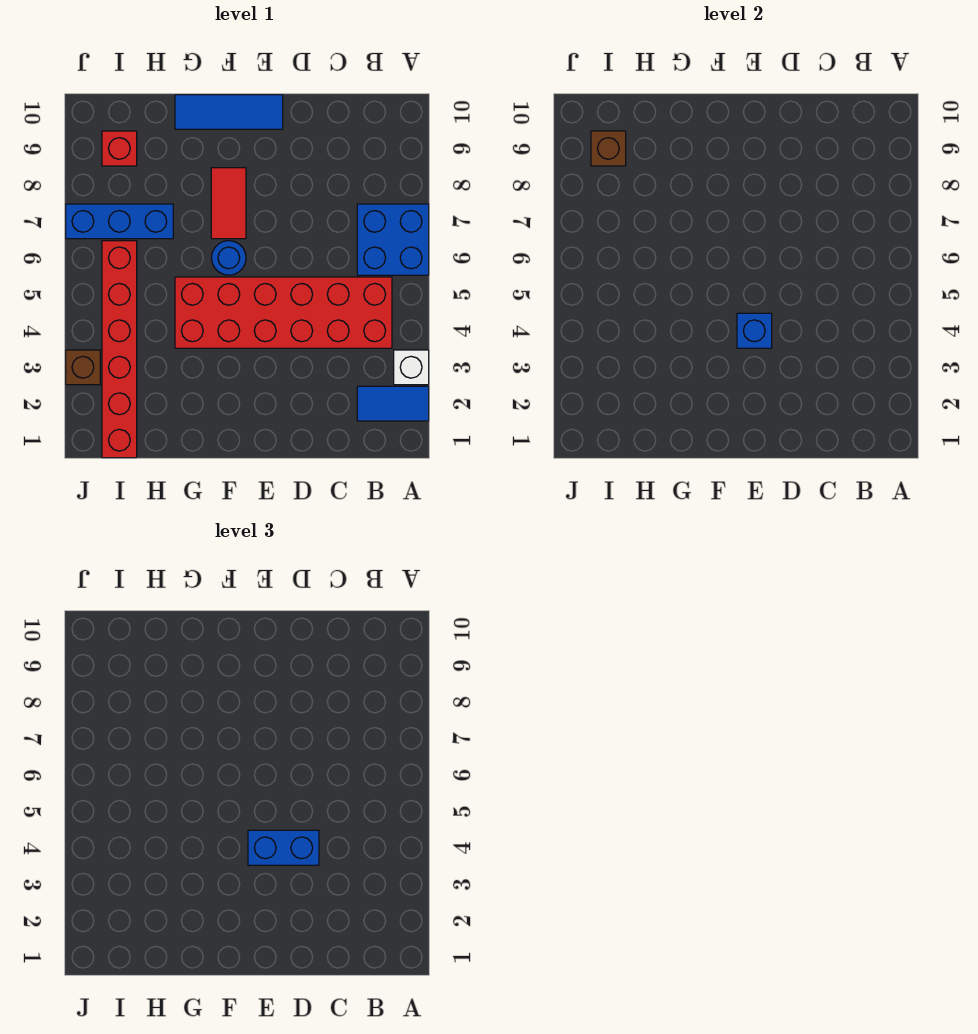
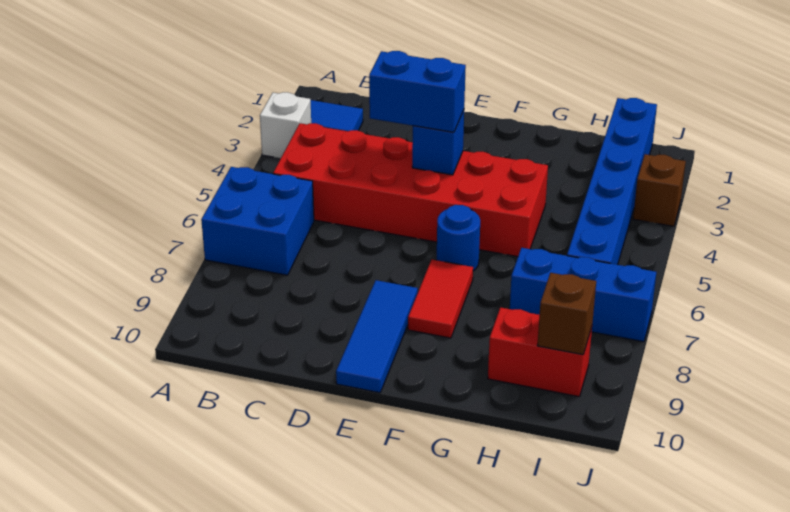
blue 1x3 tile [175,95,283,129] -> blue 1x3 tile turned to [336,280,418,393]
red 1x6 brick [102,241,137,458] -> blue 1x6 brick [567,98,657,265]
red 1x1 brick [102,131,137,166] -> red 1x2 brick [488,308,592,397]

